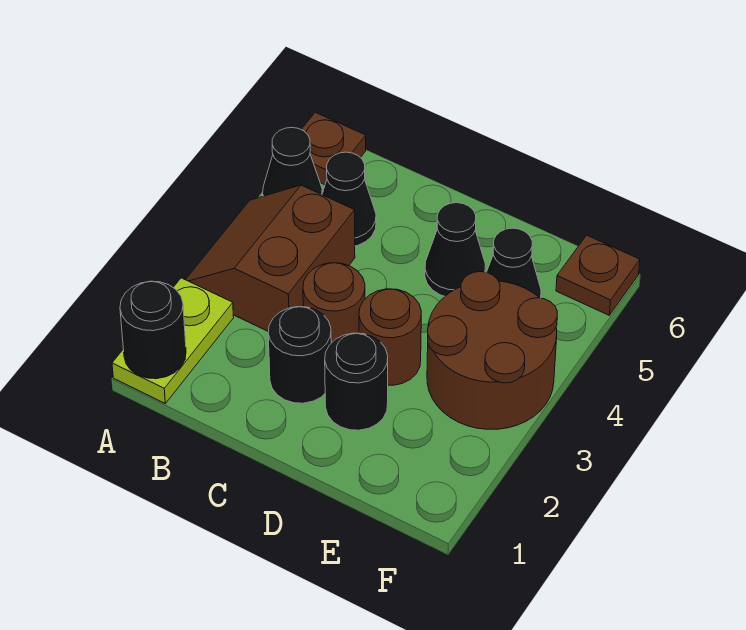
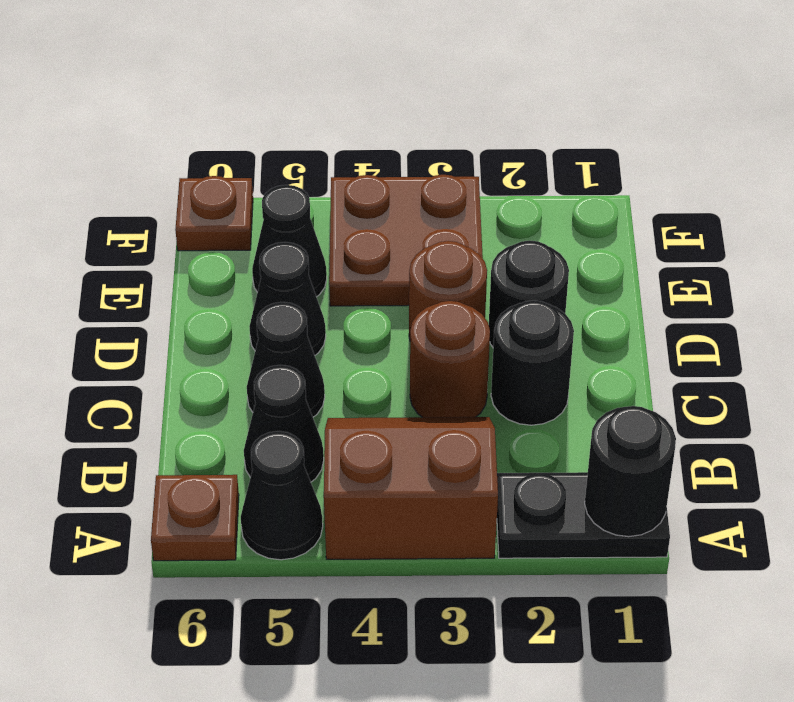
lime 1x2 plate [112,278,234,403] -> black 1x2 plate [497,472,670,558]
brown 2x2 slope [186,185,355,332] -> brown 2x2 slope turned to [324,417,498,559]
none -> black 1x1 cone [247,302,325,417]
brown 2x2 round brick [427,272,557,429] -> brown 2x2 plate [329,175,483,306]

